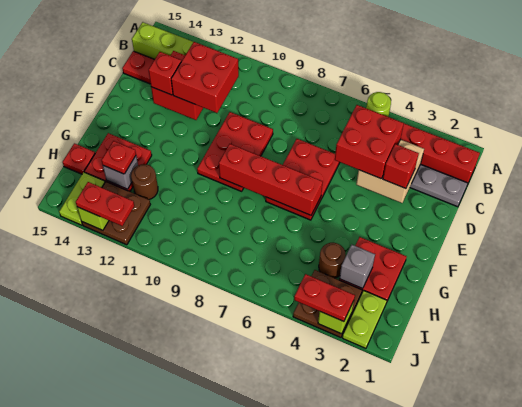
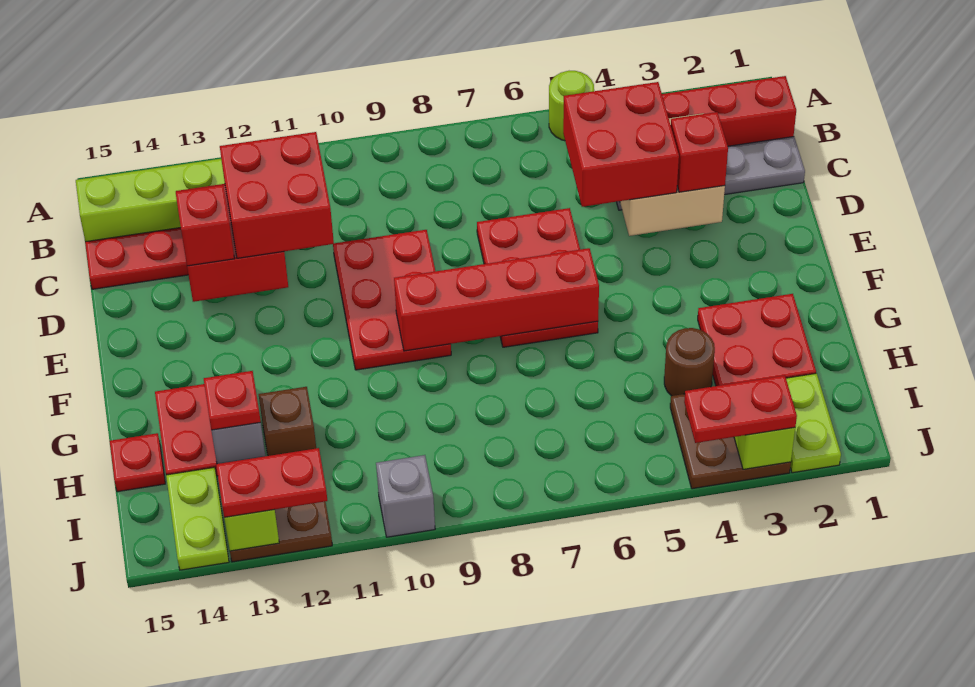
grey 1x1 brick [339,245,375,288] -> grey 1x1 brick moved to [376,455,435,537]
brown 1x1 round brick [131,164,158,199] -> brown 1x1 brick [259,387,316,456]

